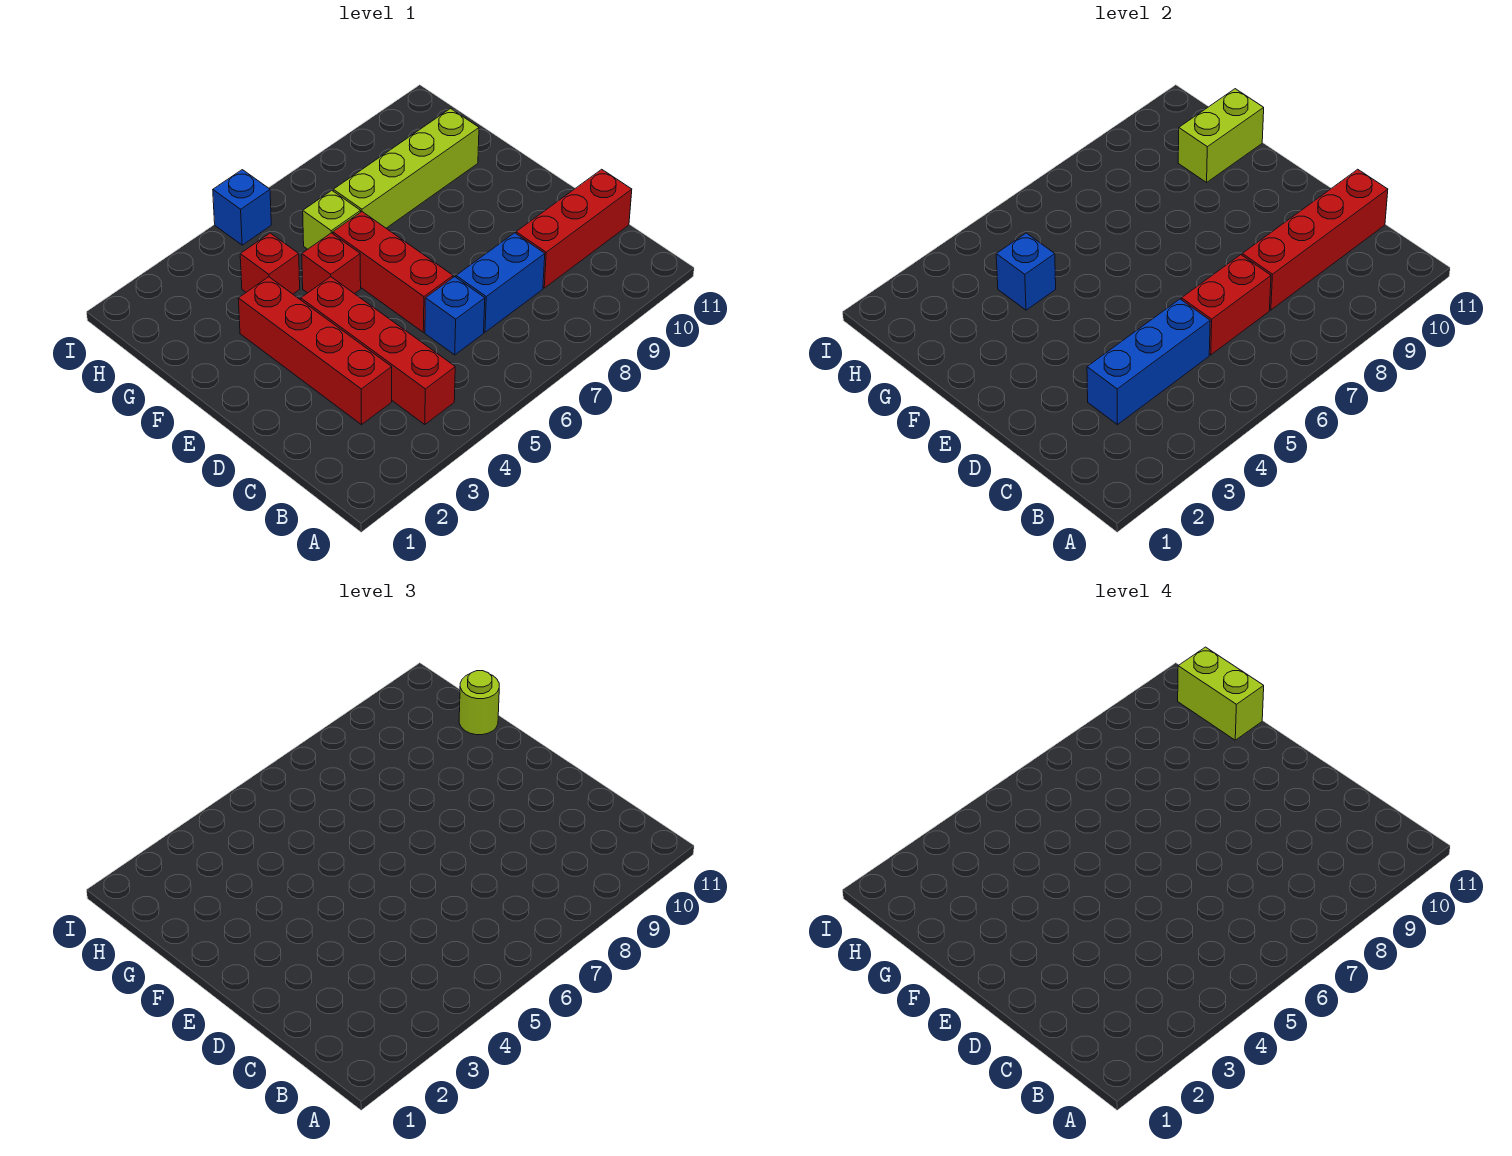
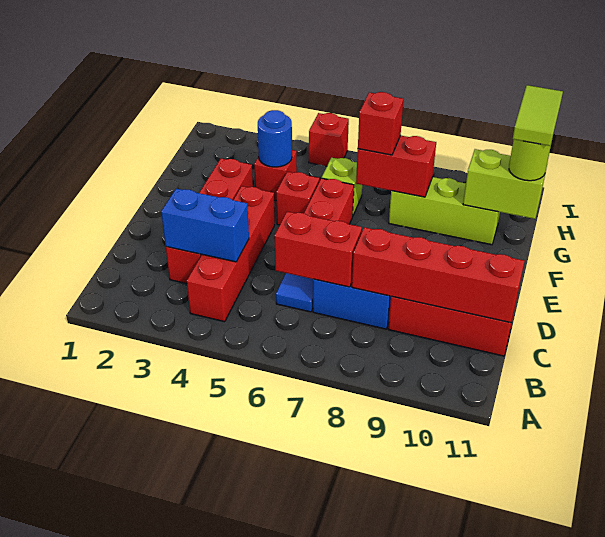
blue 1x3 brick [1087,299,1210,425] -> blue 1x2 brick [161,189,249,262]
blue 1x1 brick [425,277,485,355] -> blue 1x1 tile [276,273,313,312]
blue 1x1 brick [996,233,1056,310] -> blue 1x1 round brick [258,110,292,167]
lime 1x4 brick [333,109,479,228] -> lime 1x3 brick [389,177,500,245]
none -> red 1x2 brick [356,136,436,197]
none -> red 1x1 brick [358,92,403,155]
lime 1x2 brick [1178,647,1264,740] -> lime 1x2 tile [513,85,563,146]
blue 1x1 brick [213,170,271,245] -> red 1x1 brick [309,113,349,166]

